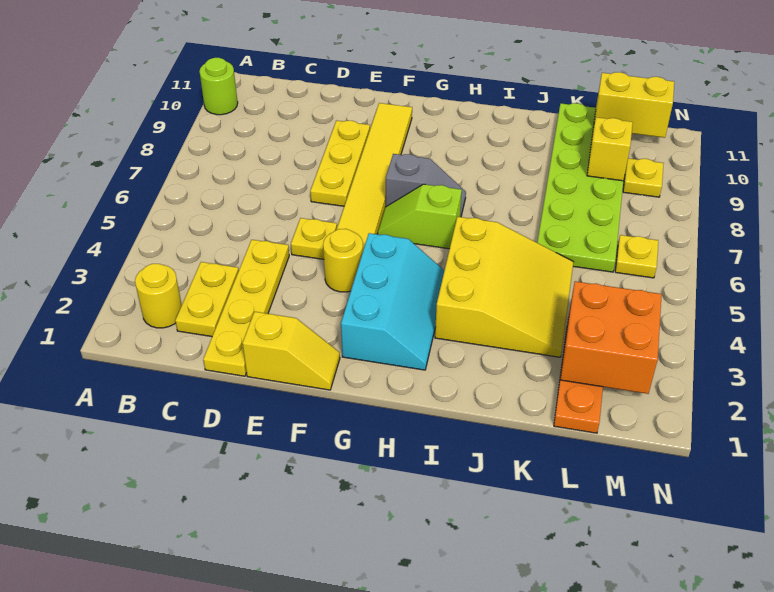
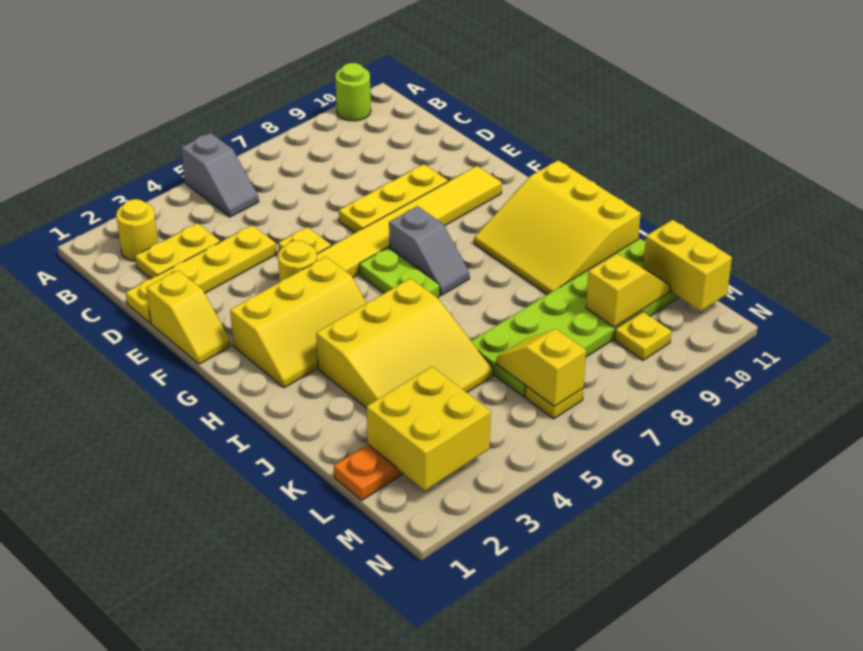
none -> grey 1x2 slope [181,133,259,217]
cyan 2x3 slope [341,233,445,370] -> yellow 2x3 slope [230,257,367,388]
lime 1x2 slope [378,184,462,249] -> lime 1x2 plate [359,248,440,298]
none -> yellow 3x3 slope [474,160,641,294]
orange 2x2 brick [560,281,662,394] -> yellow 2x2 brick [367,367,491,491]
none -> yellow 1x2 slope [496,329,586,406]

